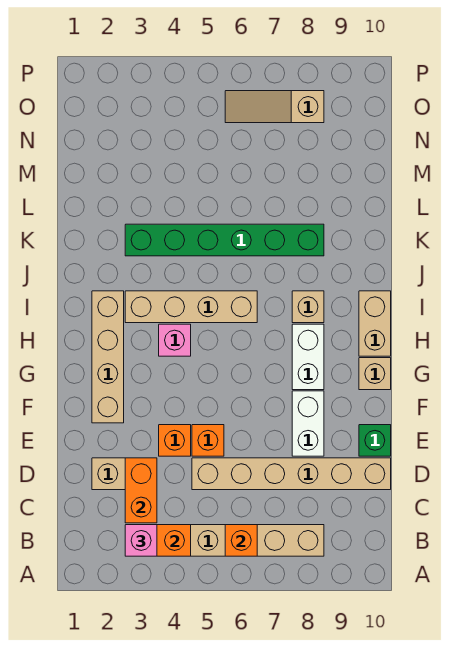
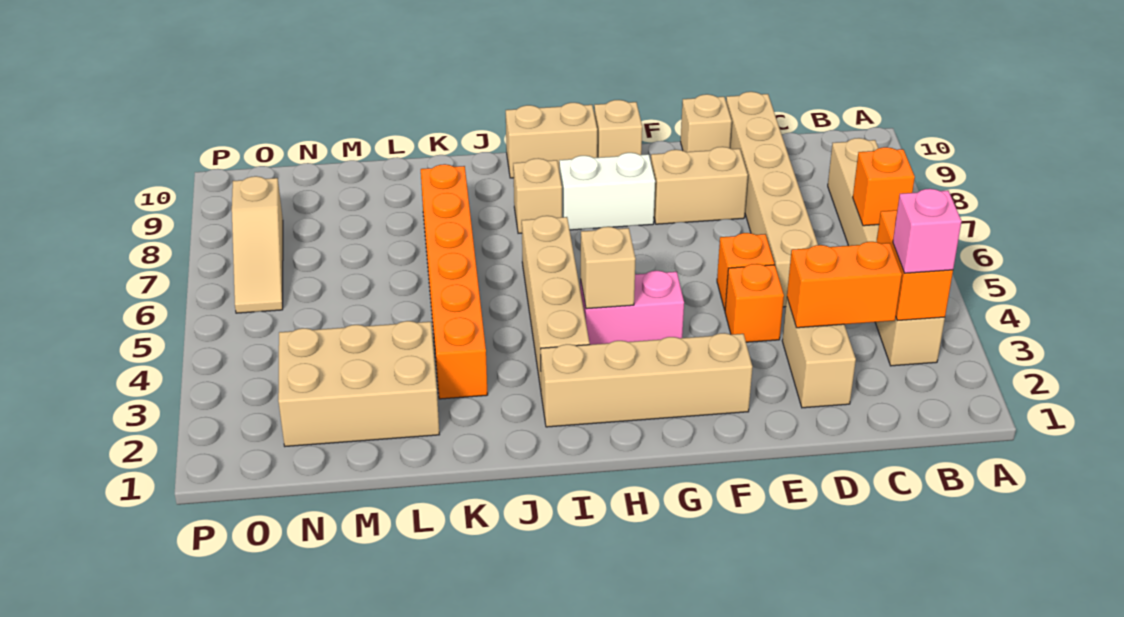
white 1x2 brick [292,391,324,456] -> tan 1x2 brick [651,147,748,224]
green 1x1 brick [359,425,391,456] -> tan 1x1 brick [681,94,732,152]
pink 1x1 brick [159,324,191,356] -> pink 1x2 brick [580,271,684,345]
none -> tan 1x1 brick [581,227,636,309]
green 1x6 brick [125,224,324,256] -> orange 1x6 brick [421,164,488,399]
none -> tan 2x3 brick [278,321,439,446]

